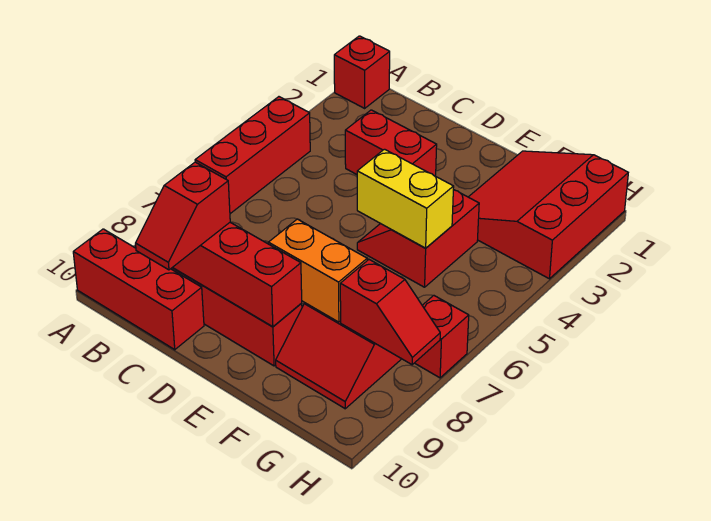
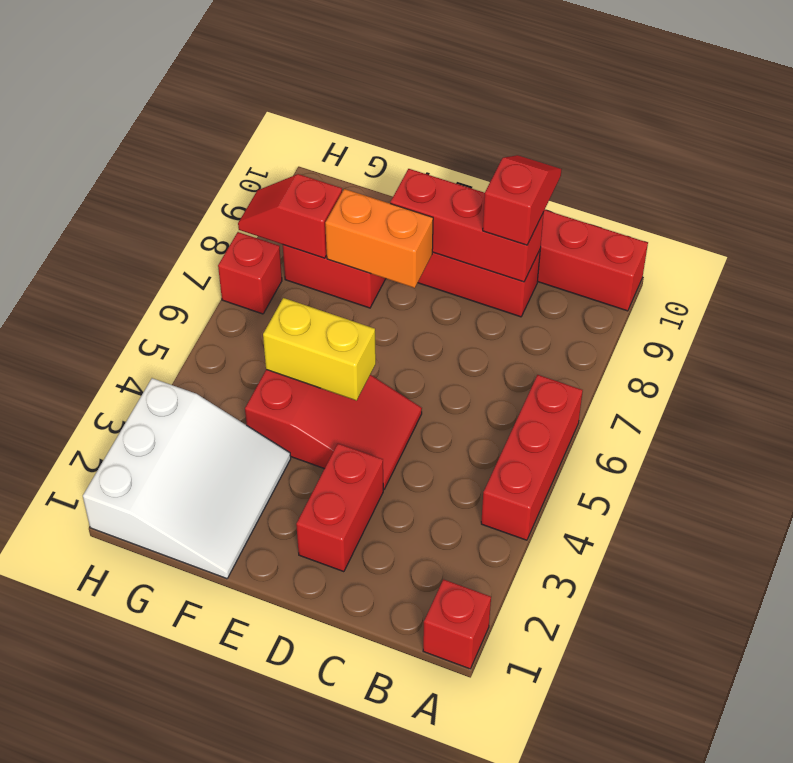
red 1x2 brick [345,110,437,176] -> red 1x2 brick turned to [296,444,383,572]
red 2x2 slope [357,190,479,287] -> red 2x3 slope [245,370,422,490]
red 3x3 slope [469,151,628,279] -> white 3x3 slope [83,378,291,579]

